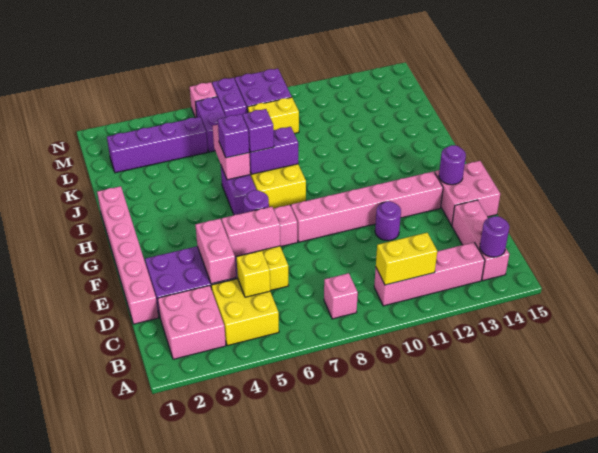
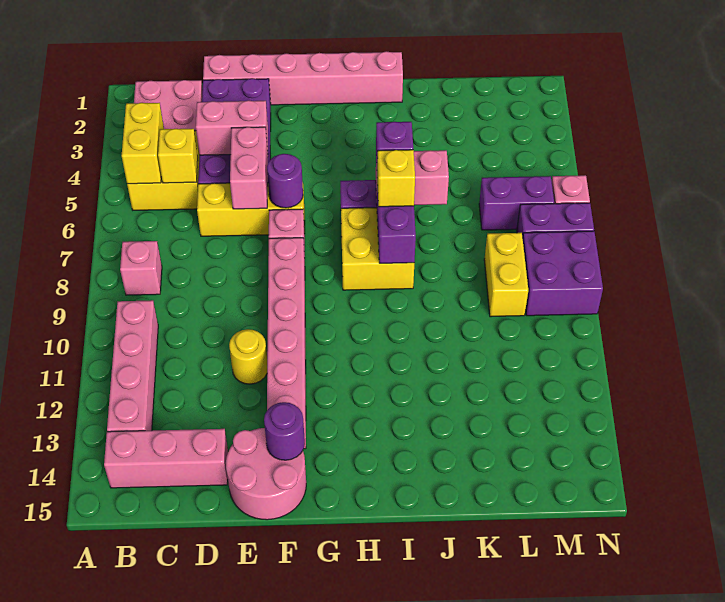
yellow 1x2 brick [376,233,437,285] -> yellow 1x2 brick moved to [122,103,164,184]
purple 1x1 round brick [480,216,509,257] -> none
purple 1x1 round brick [375,201,401,241] -> yellow 1x1 round brick [229,329,267,384]
pink 2x2 brick [435,161,500,225] -> pink 2x2 round brick [226,428,306,520]
purple 1x1 brick [243,109,274,152] -> yellow 1x1 brick [377,150,415,207]
purple 1x4 brick [107,117,208,173] -> none

